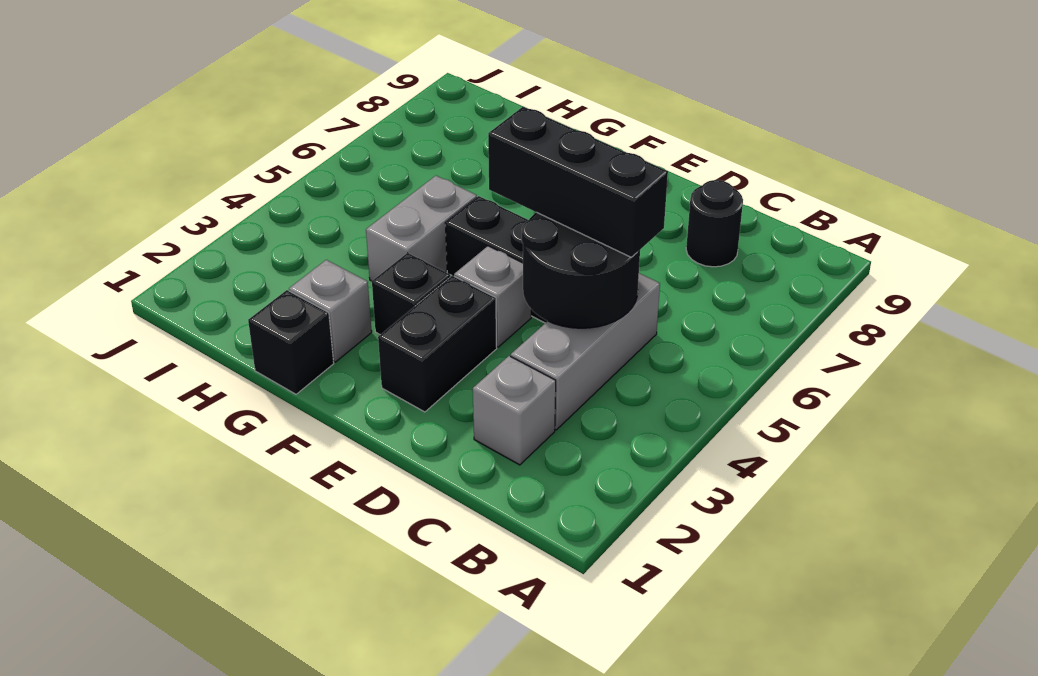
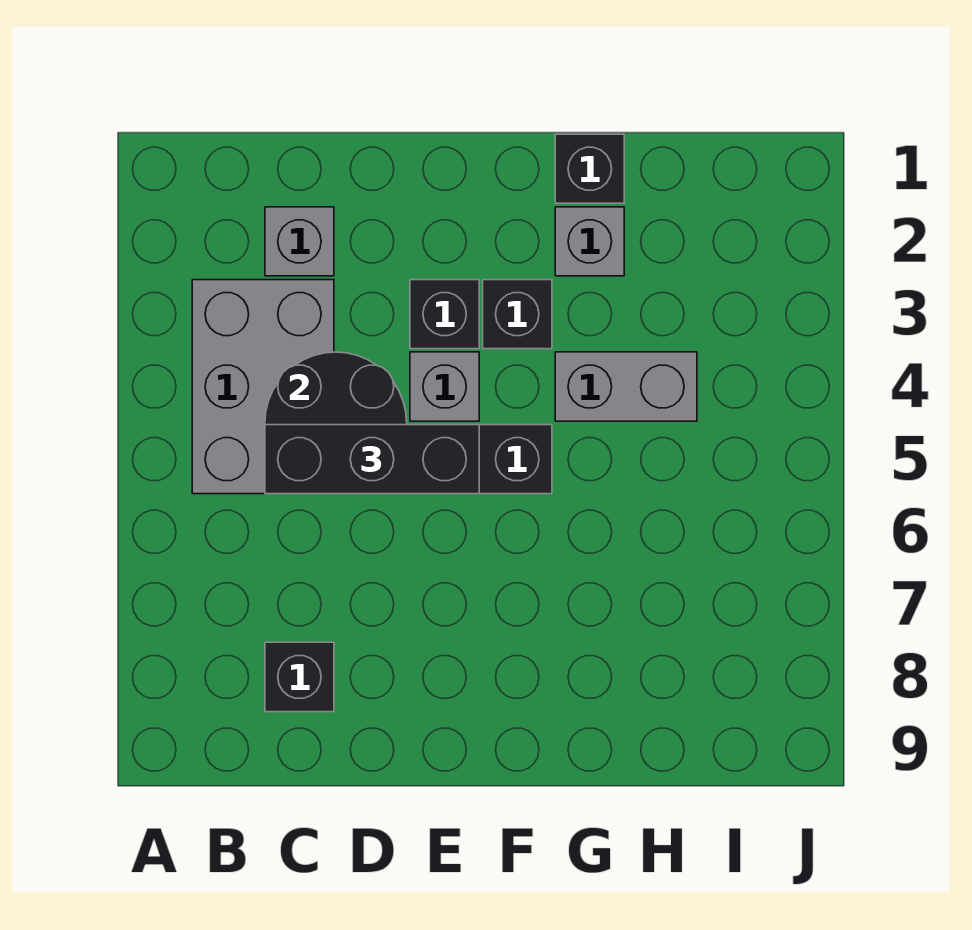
grey 1x3 brick [511,273,660,430] -> grey 2x3 brick [192,280,334,494]
black 1x1 round brick [686,180,743,267] -> black 1x1 brick [265,642,334,712]
black 1x2 brick [378,276,497,412] -> black 1x1 brick [410,280,479,349]
grey 1x2 brick [366,176,477,281] -> grey 1x2 brick turned to [555,352,697,421]

